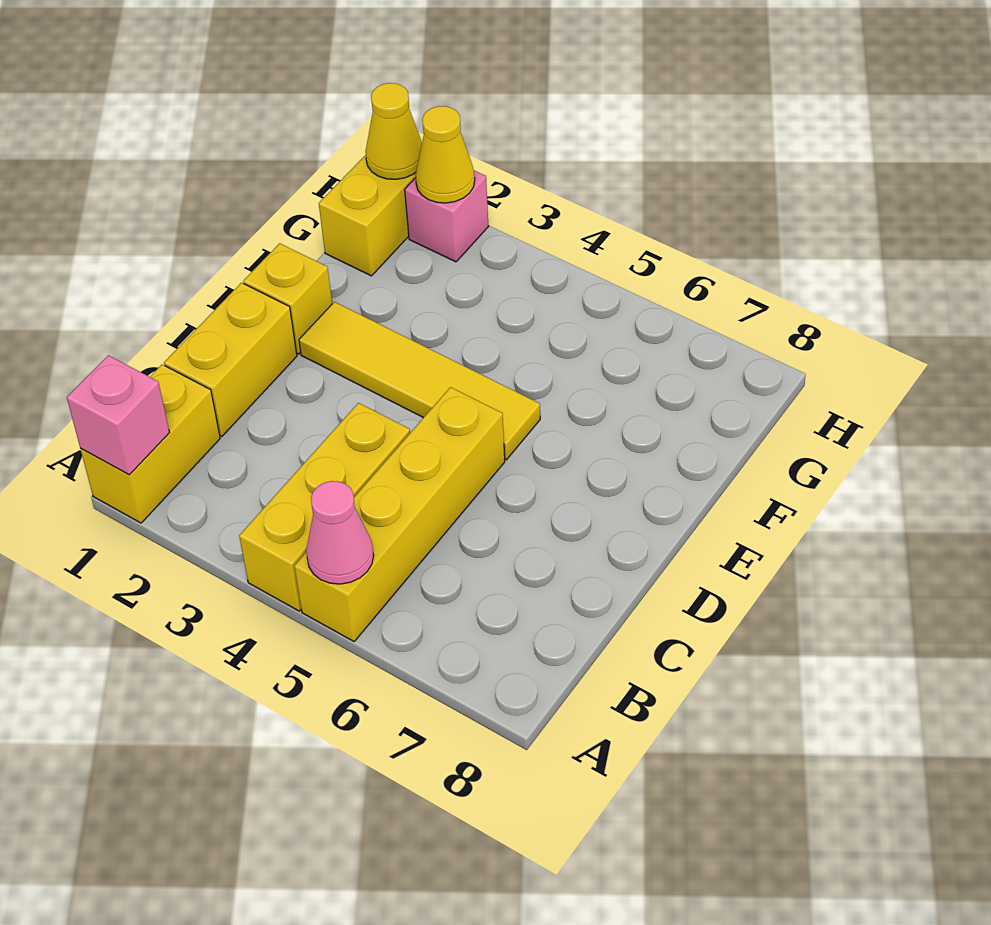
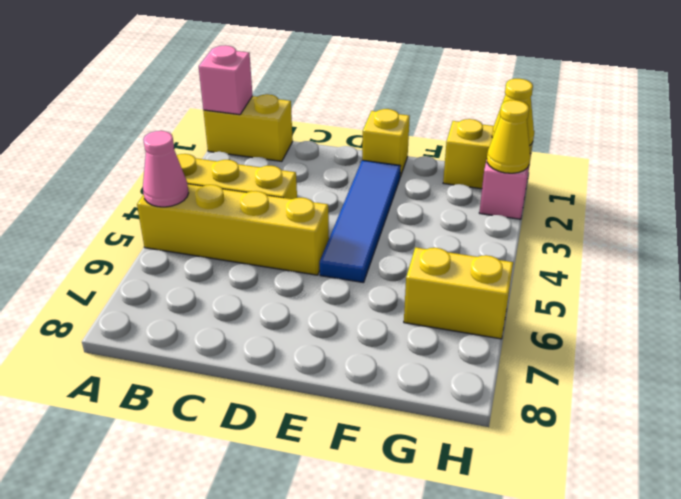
yellow 1x2 brick [164,283,297,436] -> yellow 1x2 brick moved to [404,247,513,339]
yellow 1x4 tile [299,302,540,460] -> blue 1x4 tile [320,160,400,283]

